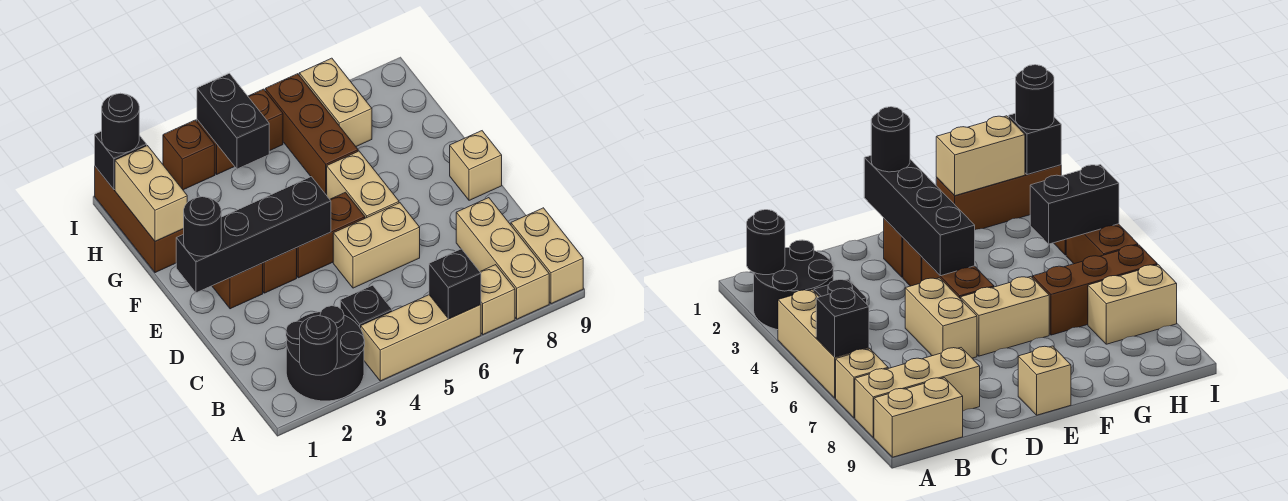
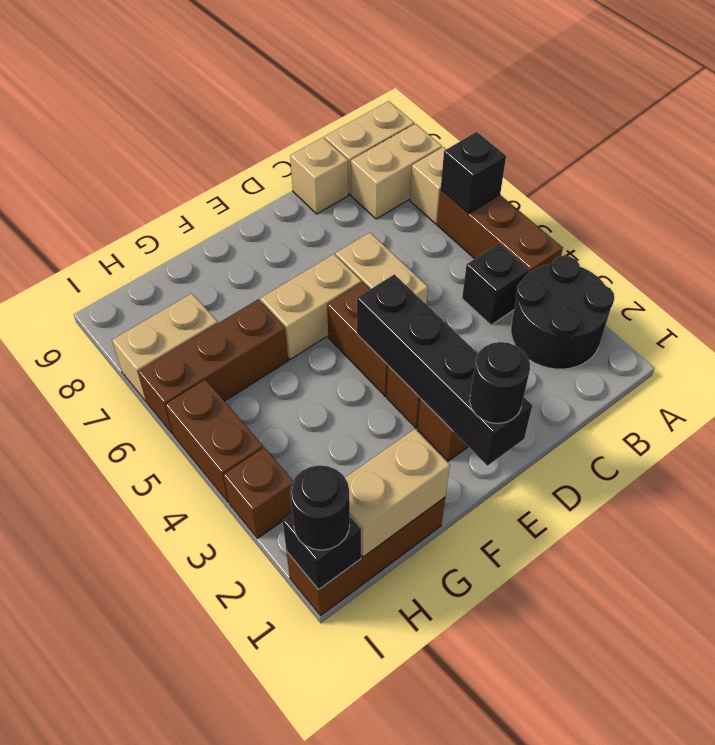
black 1x1 round brick [300,316,337,375] -> none
tan 1x3 brick [361,295,481,381] -> brown 1x3 brick [437,190,563,272]
tan 1x3 brick [456,198,549,319] -> tan 1x2 brick [351,124,442,219]
tan 1x1 brick [450,131,502,200] -> tan 1x1 brick moved to [290,137,348,214]
black 1x2 brick [197,73,269,169] -> none

